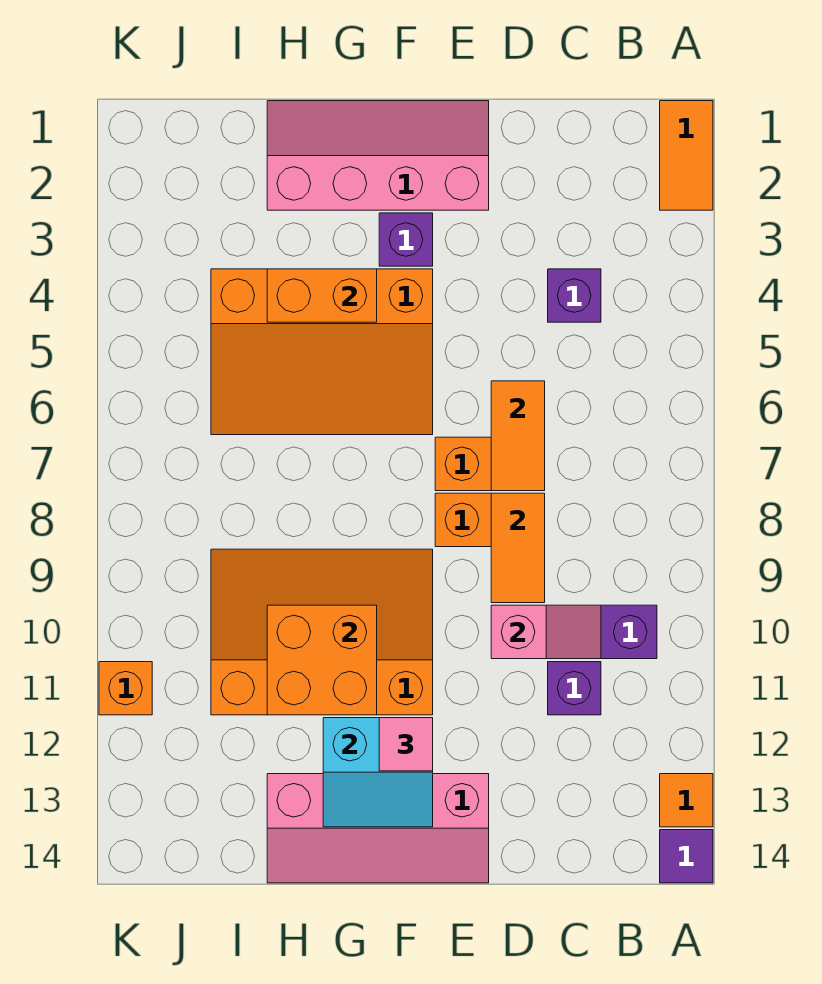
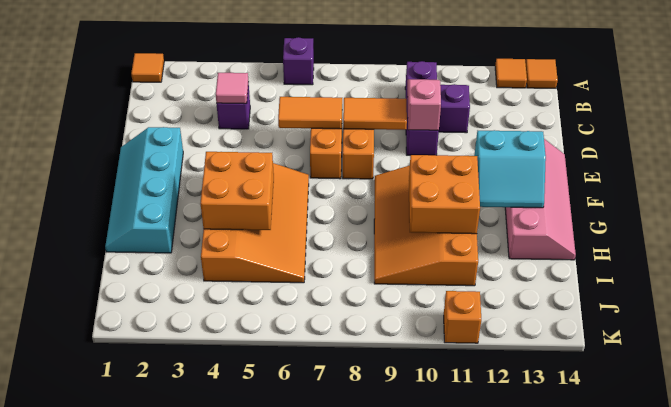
orange 1x2 tile [660,101,713,210] -> orange 1x1 tile [131,53,164,82]
purple 1x1 tile [660,830,713,883] -> orange 1x1 tile [526,59,558,88]
pink 2x4 slope [267,101,489,210] -> cyan 2x4 slope [105,127,183,253]
purple 1x1 brick [379,213,433,266] -> purple 1x1 brick moved to [283,37,314,85]
cyan 2x2 slope [323,718,433,827] -> cyan 2x2 slope turned to [474,130,546,208]
pink 1x1 tile [379,718,433,771] -> pink 1x1 tile moved to [216,73,249,104]
orange 1x2 brick [267,269,377,322] -> orange 2x2 brick [200,152,274,230]

